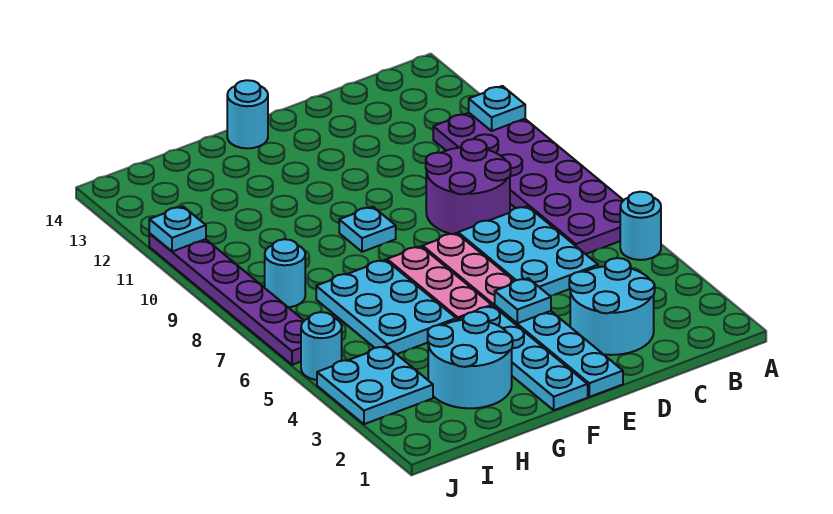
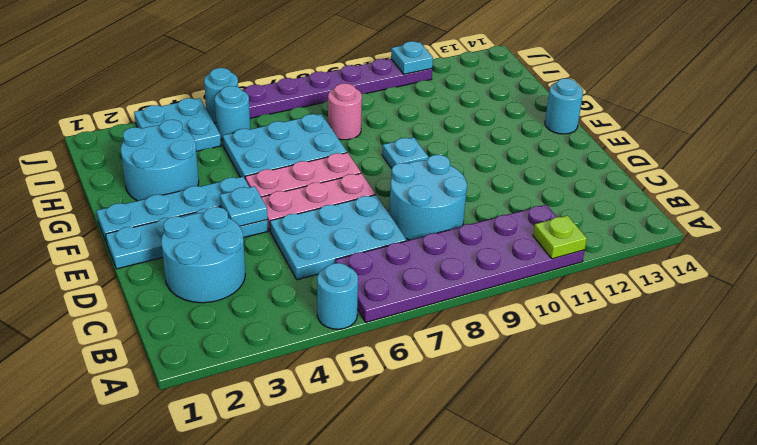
cyan 1x1 plate [469,86,525,131] -> lime 1x1 plate [533,215,587,259]
purple 2x2 round brick [426,139,511,234] -> cyan 2x2 round brick [389,155,467,240]
none -> pink 1x1 round brick [328,83,362,140]
cyan 1x1 round brick [265,239,305,307] -> cyan 1x1 round brick moved to [215,86,250,140]

